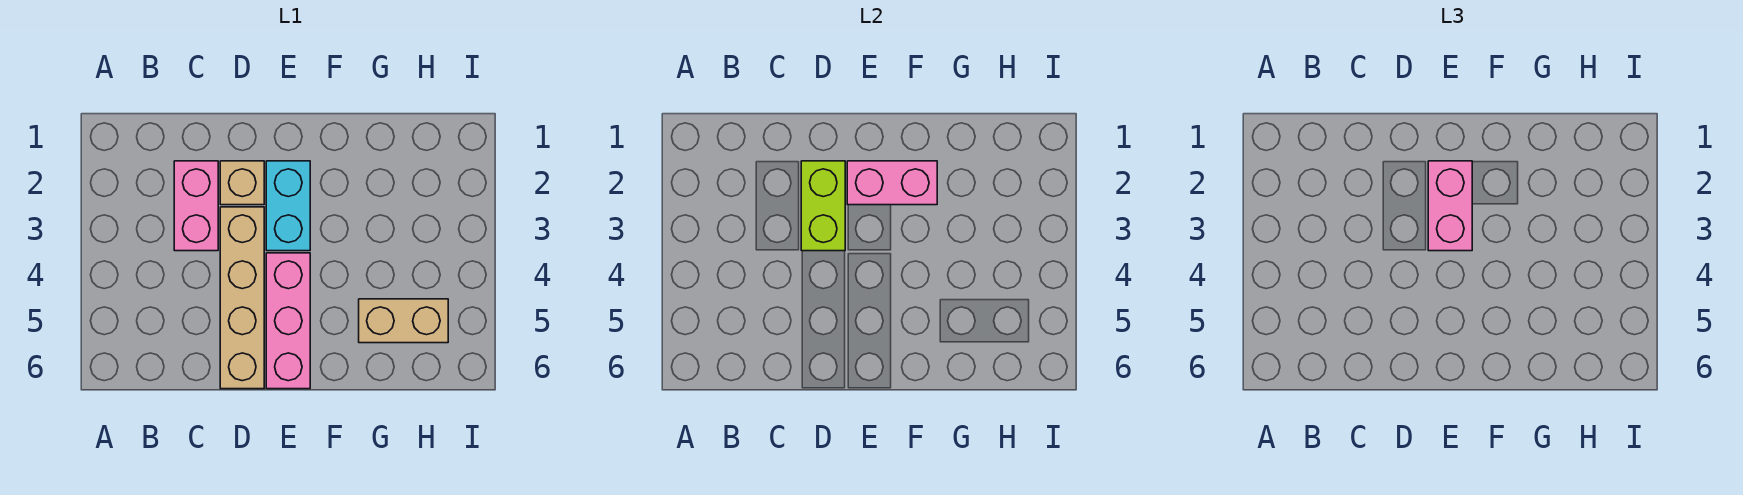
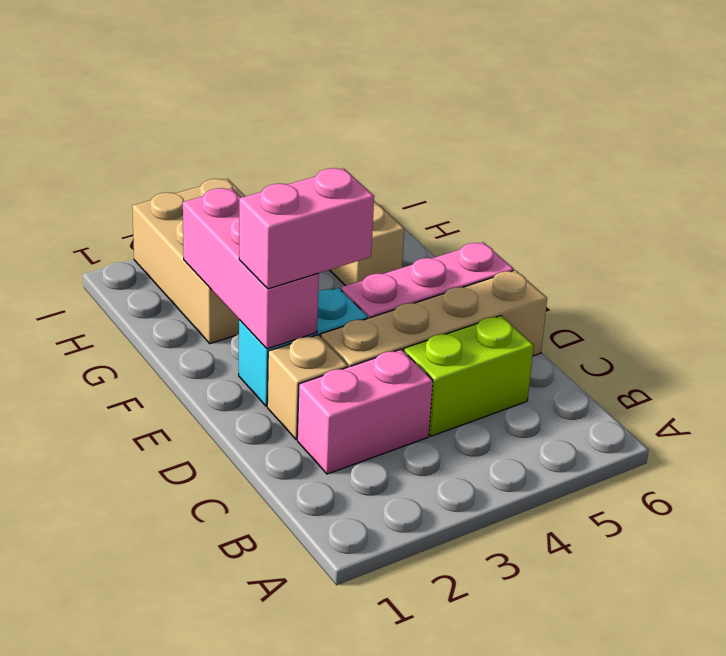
lime 1x2 brick [801,161,845,251] -> lime 1x2 brick moved to [404,316,534,436]
pink 1x2 brick [847,161,937,205] -> pink 1x3 brick [183,188,319,349]
none -> tan 2x3 brick [132,179,246,344]

